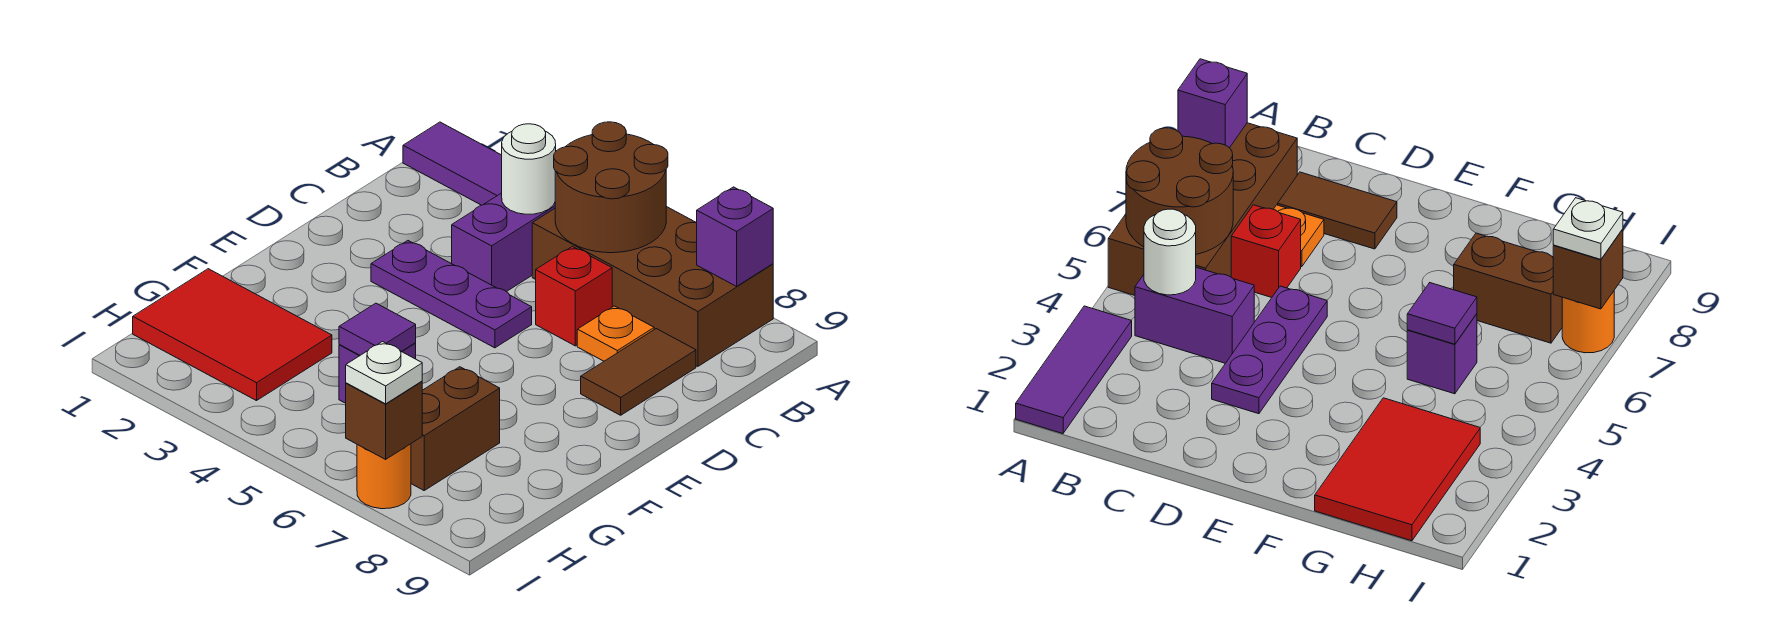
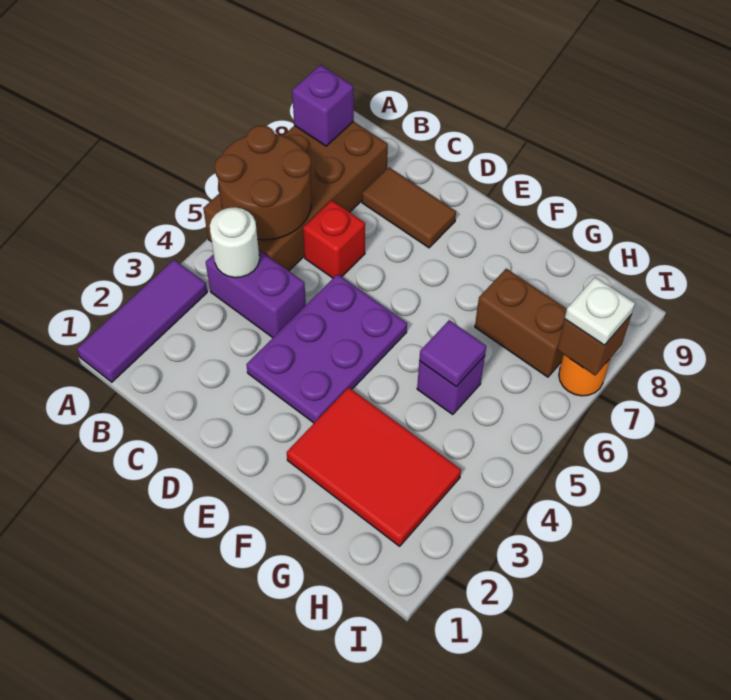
orange 1x1 plate [577,306,654,361] -> none
purple 1x3 plate [371,241,532,348] -> purple 2x3 plate [246,274,407,423]
red 2x3 tile [133,269,332,401] -> red 2x3 tile turned to [287,387,461,546]

